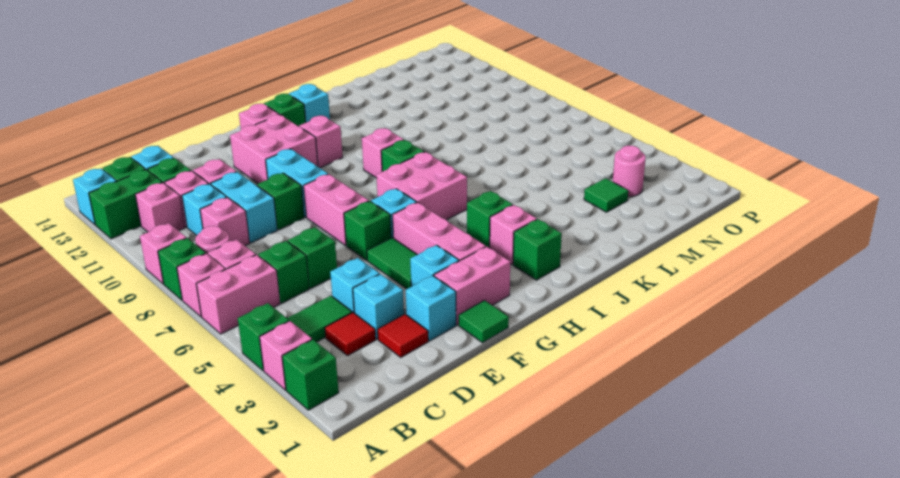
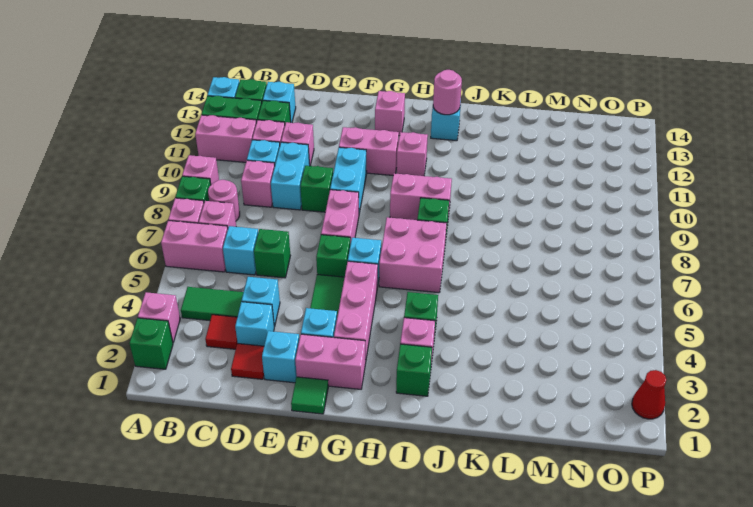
green 1x1 brick [238,303,289,371] -> none
pink 1x1 brick [135,183,185,232] -> pink 1x2 brick [195,115,256,162]
green 1x1 brick [258,241,309,303] -> cyan 1x1 brick [223,226,258,275]
pink 2x2 brick [230,115,318,184] -> pink 1x2 brick [339,127,399,175]
green 1x1 brick [264,94,306,126] -> none
pink 1x1 brick [362,128,404,178] -> pink 1x2 brick [390,173,452,220]
green 1x1 tile [584,178,628,212] -> none
pink 1x1 round brick [613,146,646,197] -> pink 1x1 round brick moved to [433,70,462,115]
none -> red 1x1 cone [632,370,667,419]

